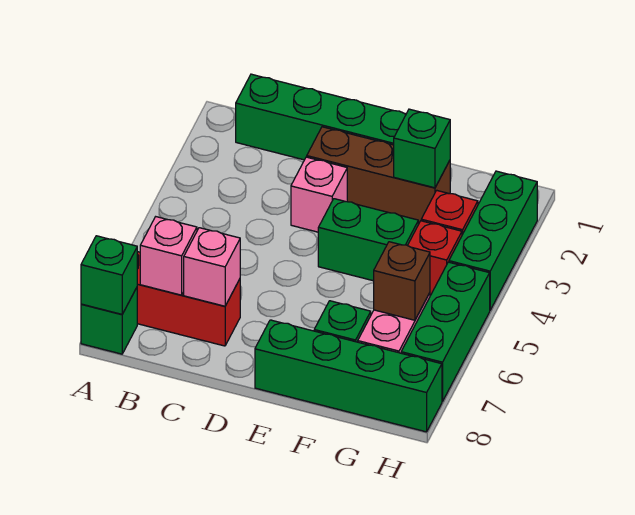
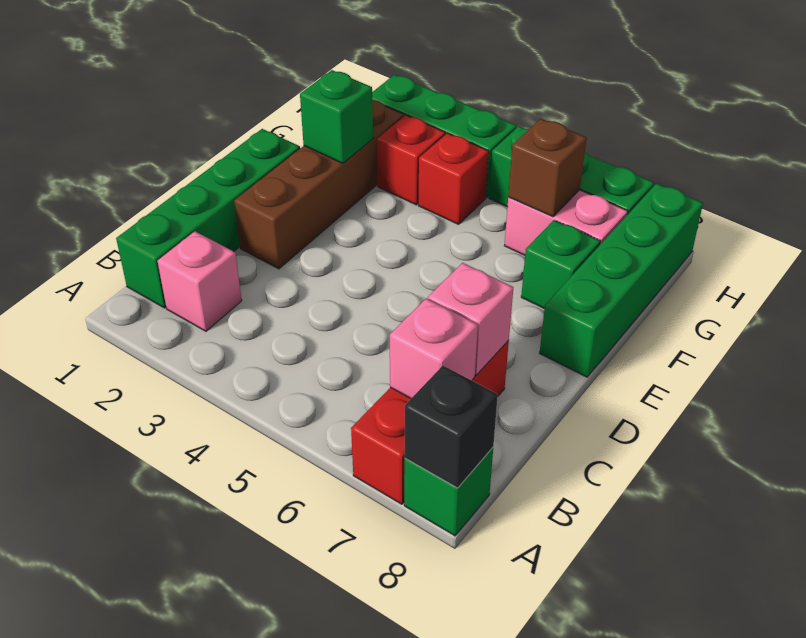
green 1x1 brick [81,236,137,314] -> black 1x1 brick [405,366,498,488]
brown 1x3 brick [307,127,450,223] -> brown 1x4 brick [234,100,404,269]
pink 1x1 brick [291,157,347,232] -> pink 1x1 brick moved to [158,231,242,331]
green 1x2 brick [318,199,418,281] -> none

